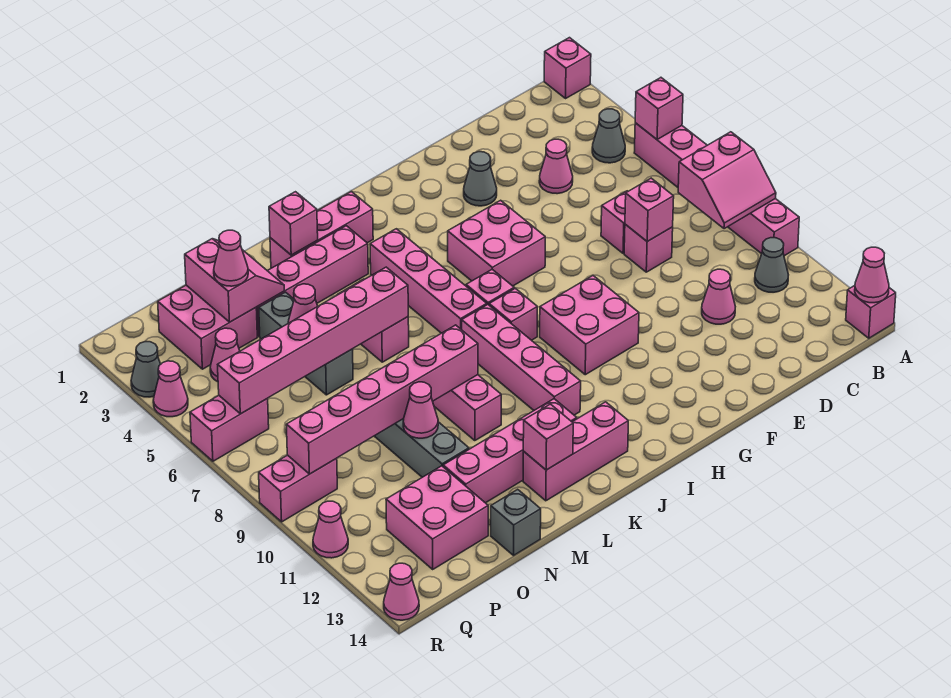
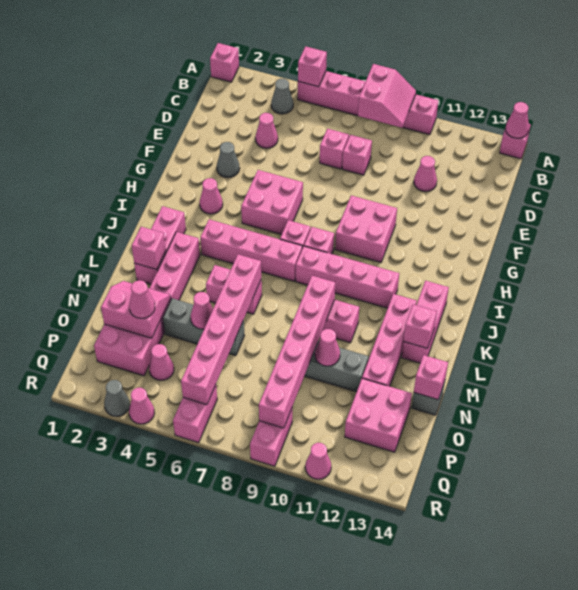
grey 1x1 cone [755,238,788,292] -> none
pink 1x1 brick [625,178,674,241] -> pink 1x1 brick moved to [414,355,448,400]
pink 1x1 cone [384,563,419,620] -> pink 1x1 cone moved to [200,178,223,214]

